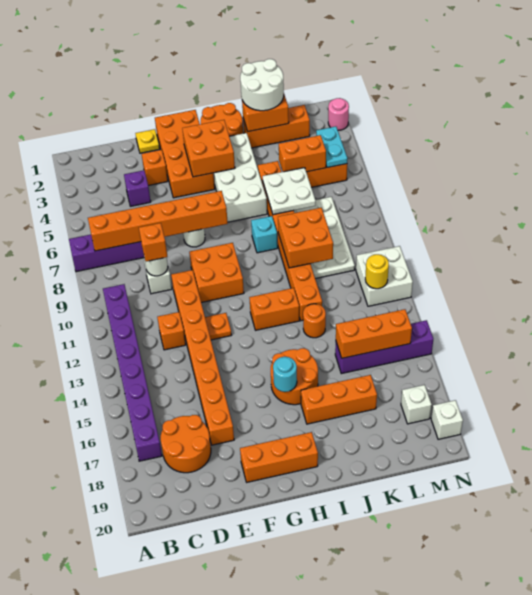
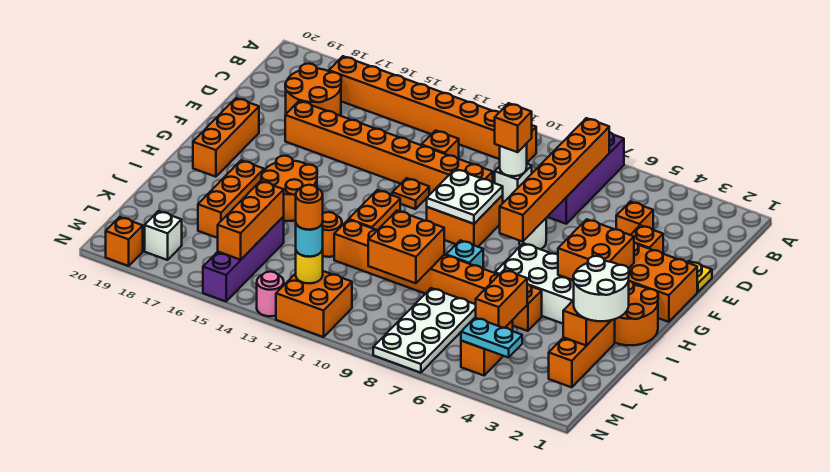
purple 1x8 brick [103,284,162,461] -> orange 1x8 brick [329,56,536,163]
purple 1x1 brick [124,170,151,206] -> orange 1x1 brick [616,202,653,235]
cyan 1x1 round brick [273,357,297,392] -> cyan 1x1 round brick moved to [296,222,323,257]
white 2x2 plate [263,168,316,215] -> white 2x2 plate moved to [427,169,503,224]
white 2x4 plate [294,197,355,279] -> white 2x4 plate turned to [373,288,476,373]
white 2x2 brick [356,246,413,306] -> orange 2x2 brick [276,271,352,337]
none -> orange 1x1 round brick [296,185,323,230]
pink 1x1 round brick [328,98,349,130] -> pink 1x1 round brick moved to [257,272,284,316]
white 1x1 brick [431,400,463,439] -> orange 1x1 brick [106,217,143,266]

